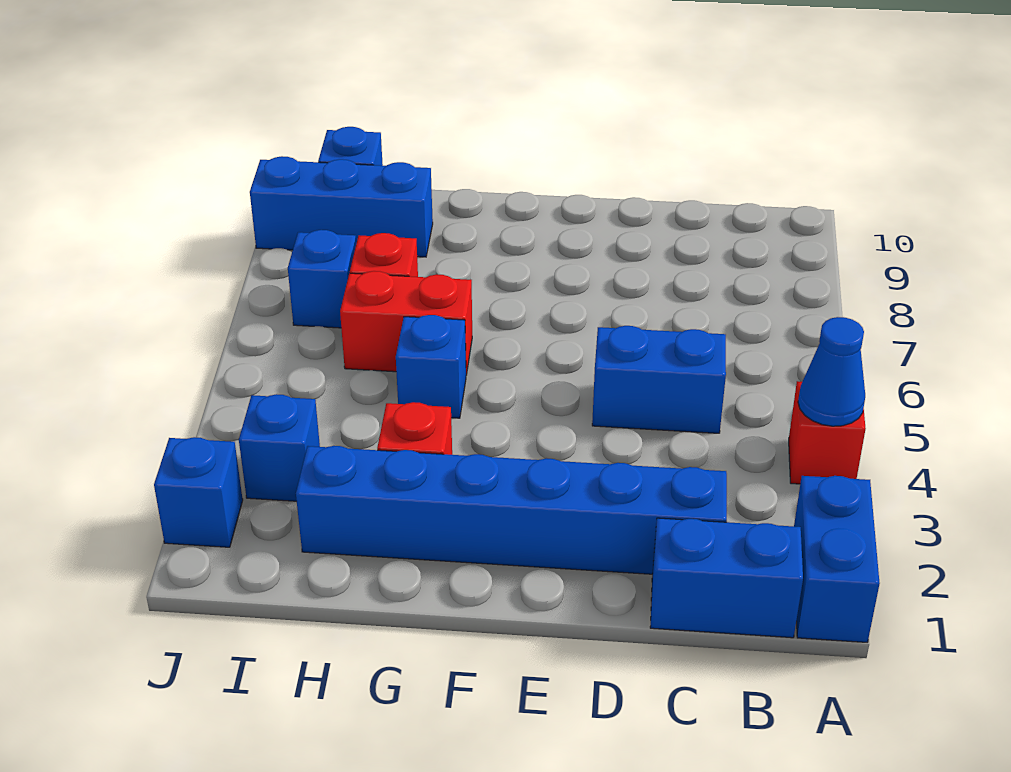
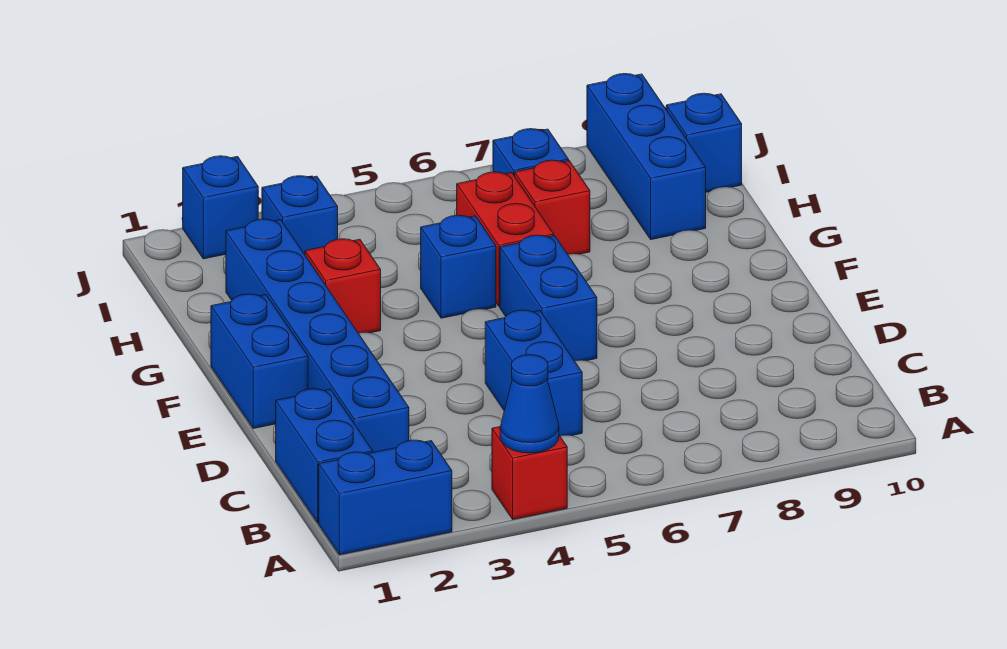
none -> blue 1x2 brick [211,294,308,428]
none -> blue 1x2 brick [500,235,597,361]

